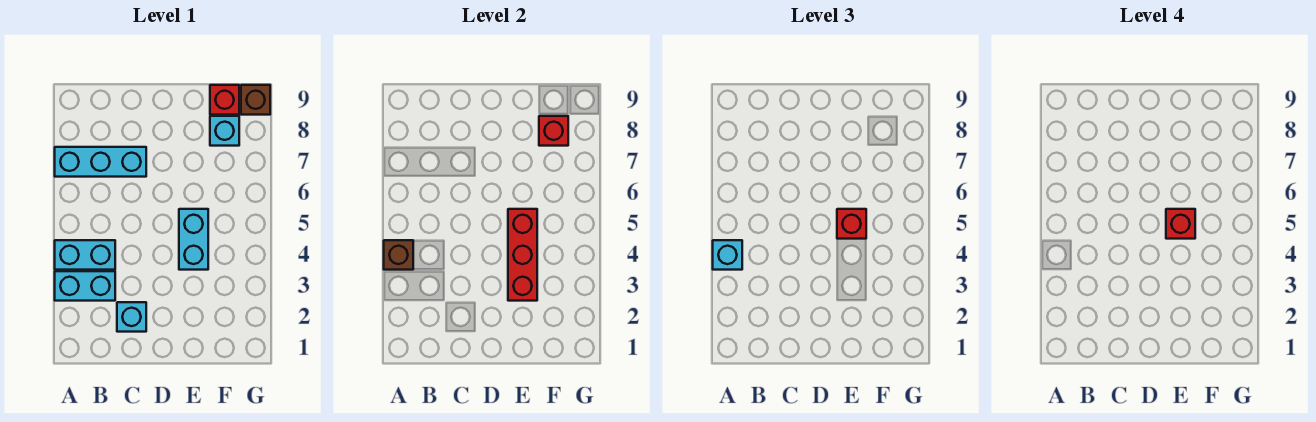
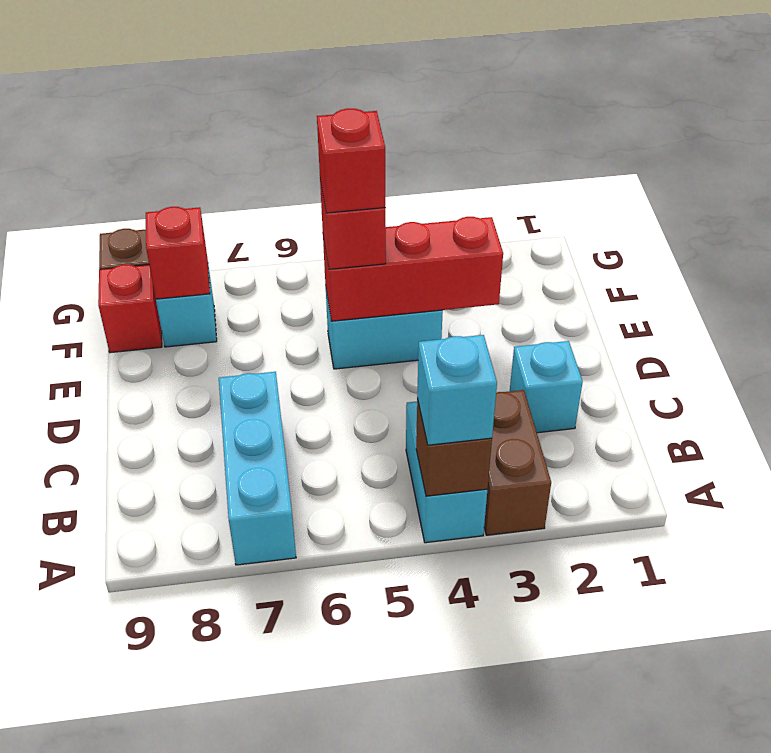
cyan 1x2 brick [55,271,115,301] -> brown 1x2 brick [484,390,551,535]

